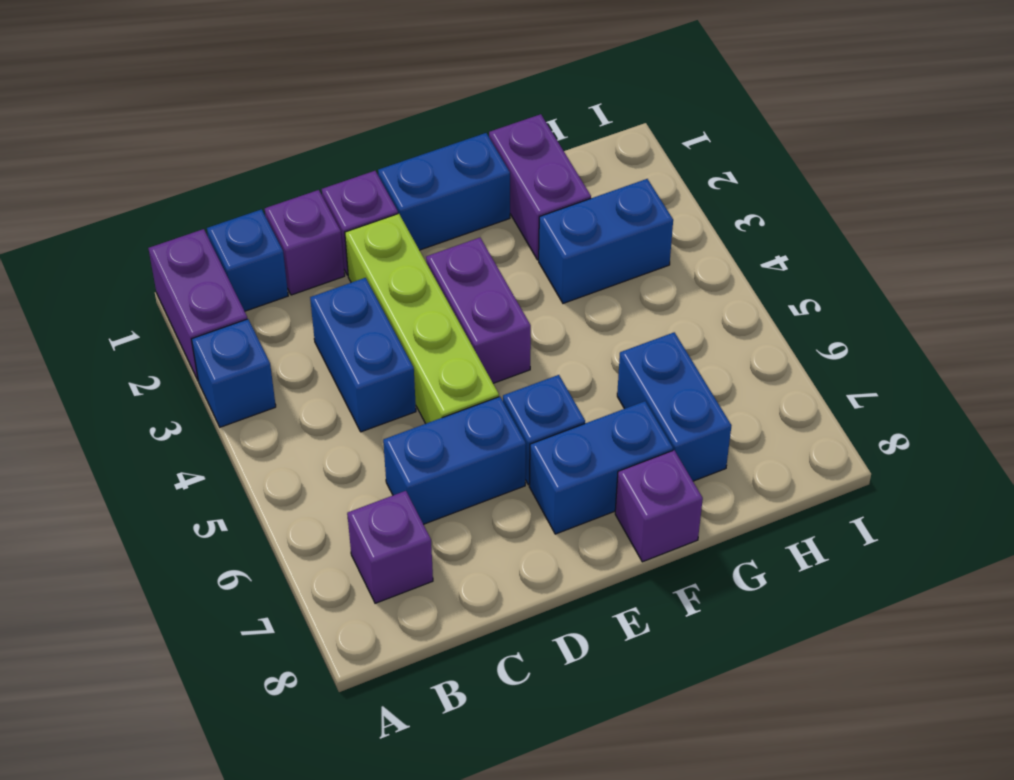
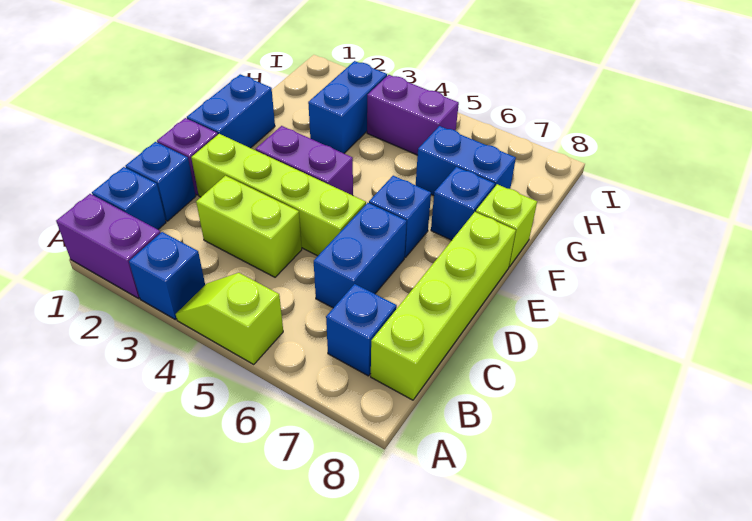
none -> lime 1x2 slope [176,273,283,364]
purple 1x1 brick [347,491,433,603] -> blue 1x1 brick [326,284,397,376]
none -> lime 1x4 brick [371,212,516,400]
purple 1x1 brick [265,190,345,295] -> blue 1x1 brick [126,142,196,221]
blue 1x2 brick [310,278,416,432] -> lime 1x2 brick [196,176,302,277]
blue 1x2 brick [529,401,673,534] -> blue 1x1 brick [431,167,495,240]
purple 1x1 brick [615,450,703,562] -> lime 1x1 brick [476,184,537,267]
purple 1x2 brick [489,114,591,260] -> purple 1x2 brick moved to [367,75,459,155]

